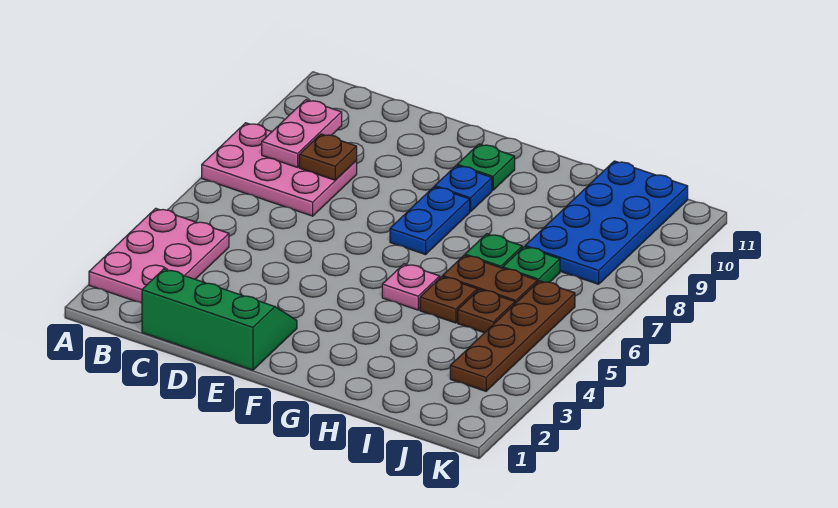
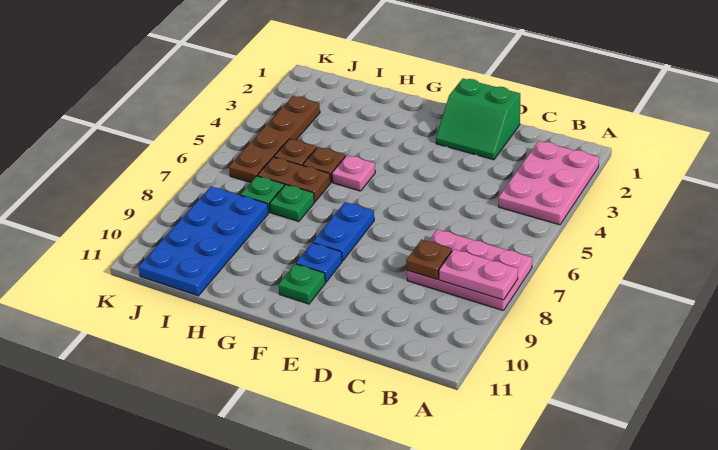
pink 1x2 plate [262,100,342,167] -> pink 1x2 plate turned to [439,249,518,300]
green 2x3 slope [142,269,297,370] -> green 2x2 slope [436,79,520,160]

